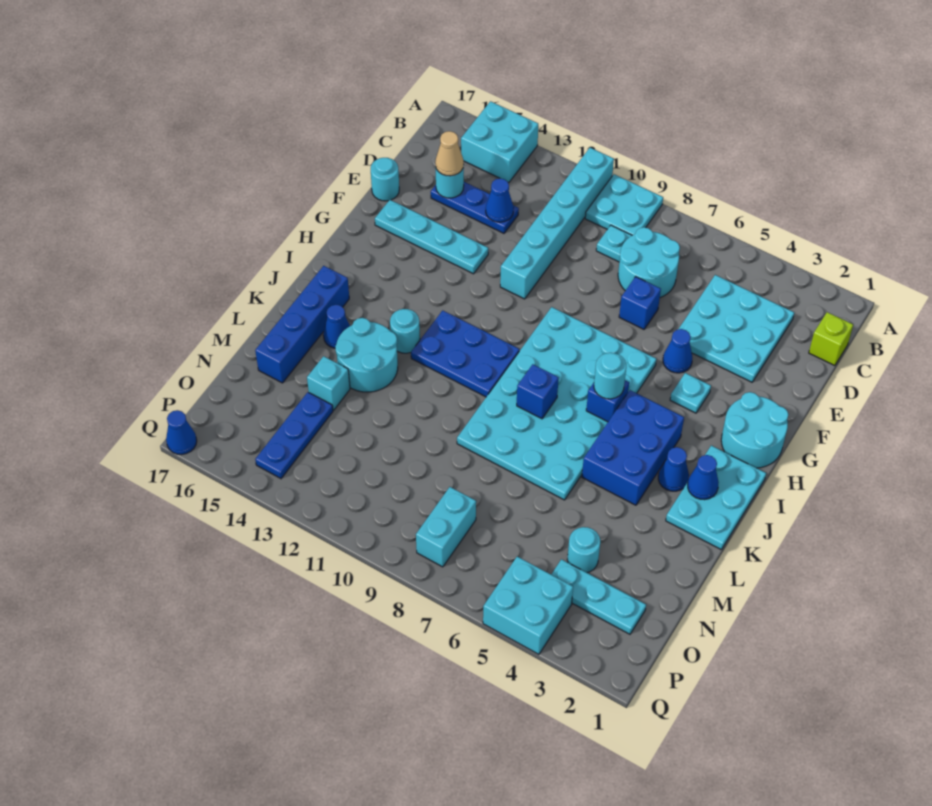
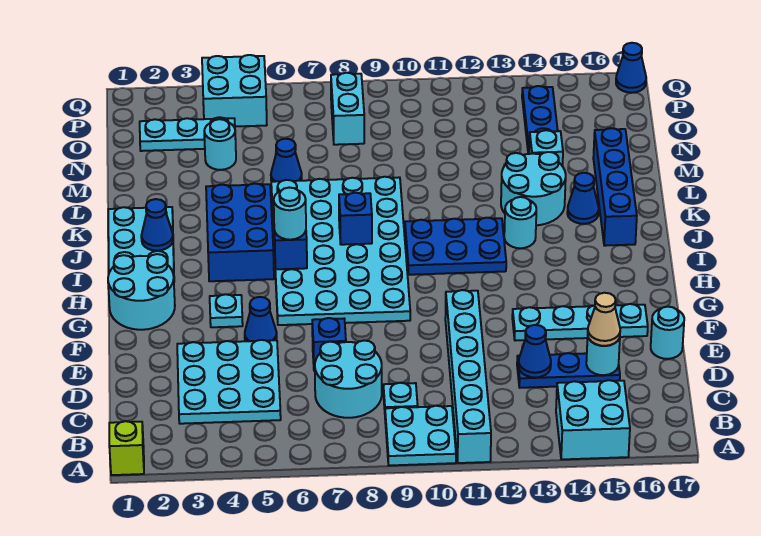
lime 1x1 brick [809,312,853,366] -> lime 1x1 brick moved to [109,421,144,475]
blue 1x1 cone [658,447,689,491] -> blue 1x1 cone moved to [271,139,302,182]

